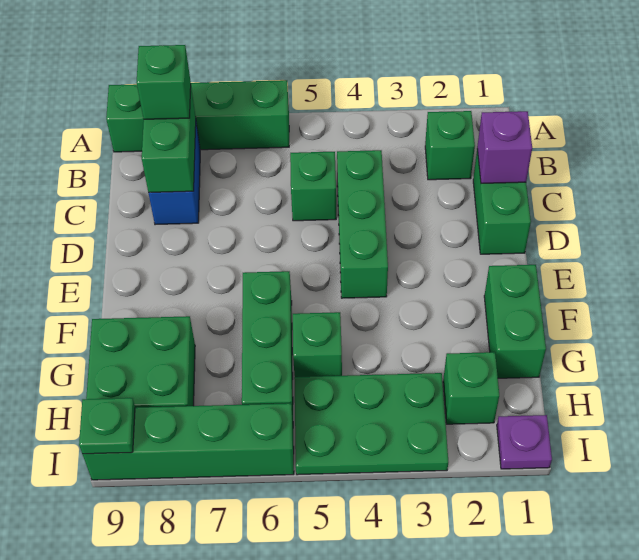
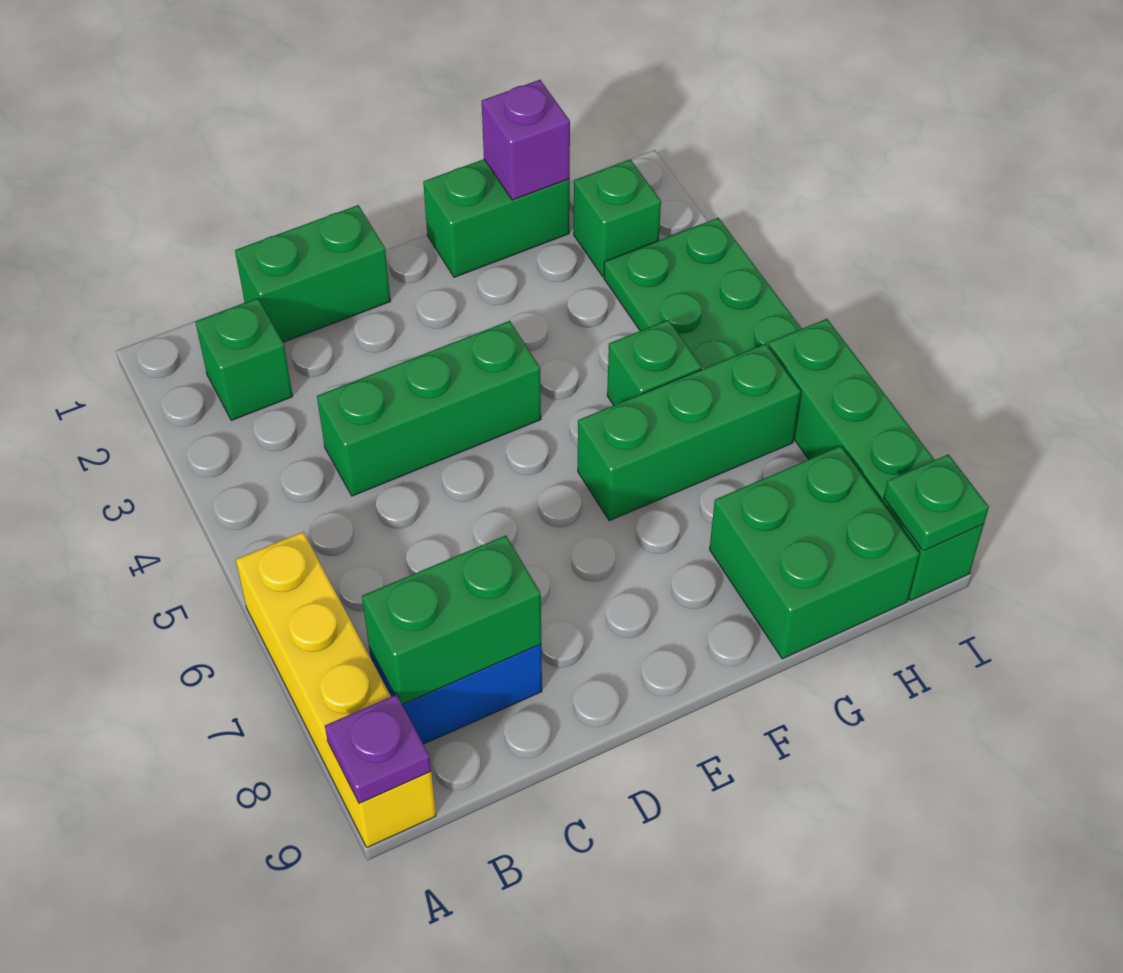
green 1x4 brick [106,80,289,152] -> yellow 1x4 brick [236,532,436,847]
green 1x1 brick [137,45,191,119] -> none
purple 1x1 brick [477,111,532,183] -> purple 1x1 brick moved to [482,80,570,200]
green 1x1 brick [290,152,336,221] -> none
purple 1x1 plate [497,415,552,469] -> purple 1x1 plate moved to [325,695,431,803]

